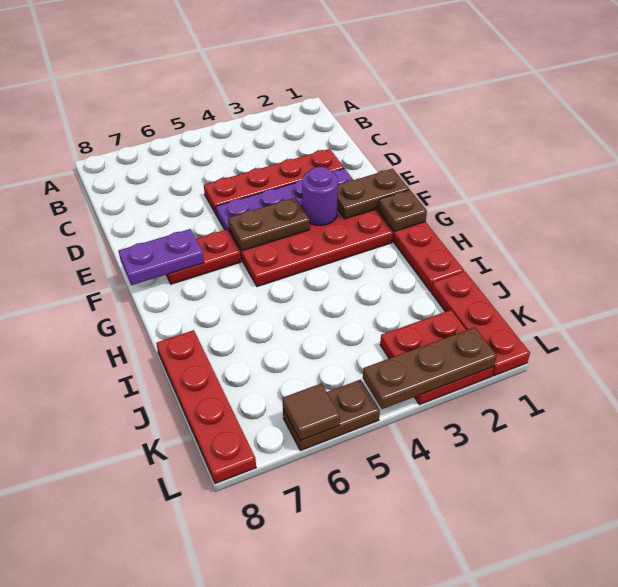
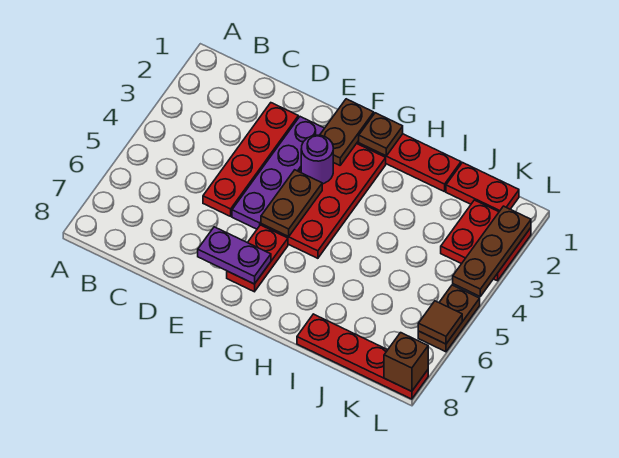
purple 1x2 plate [119,229,204,285] -> purple 1x2 plate turned to [198,227,271,284]
red 1x3 plate [431,271,530,376] -> red 1x2 plate [446,163,519,212]
none -> brown 1x1 brick [384,333,428,391]

